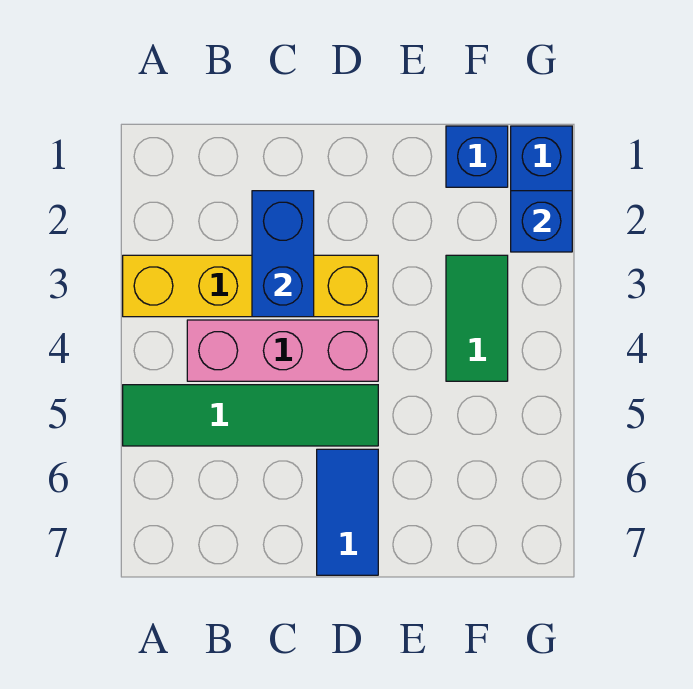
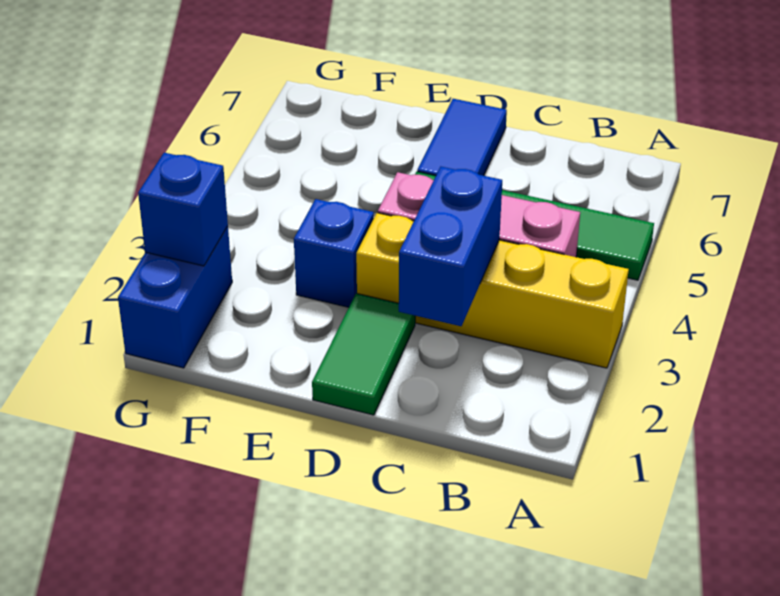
blue 1x1 brick [446,126,508,187] -> blue 1x1 brick moved to [294,199,374,307]
green 1x2 tile [446,255,508,381] -> green 1x2 tile moved to [312,293,415,415]

